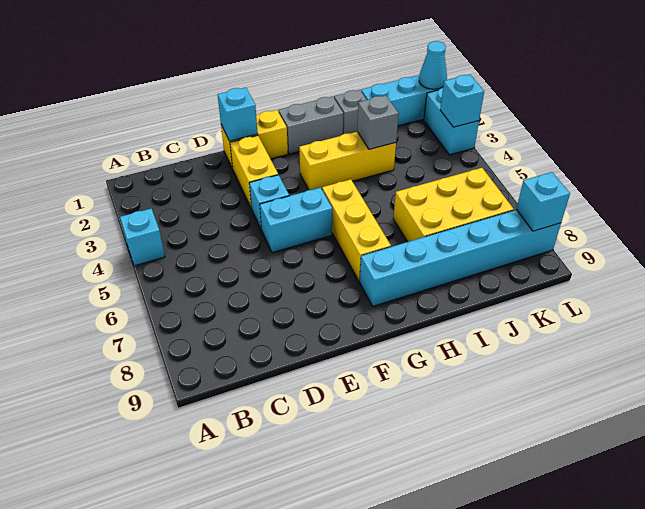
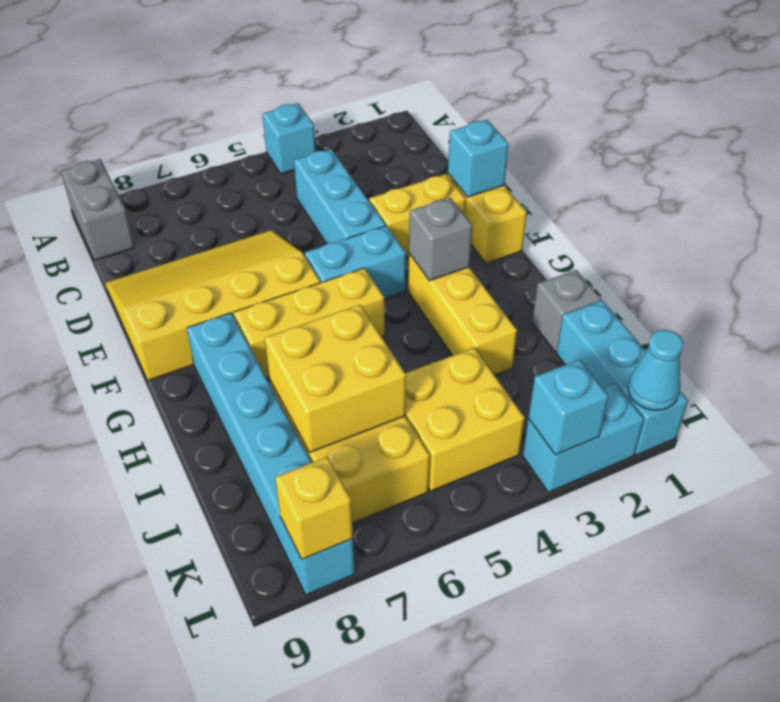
none -> yellow 3x4 slope [106,230,320,381]
cyan 1x1 brick [249,175,289,230] -> cyan 1x3 brick [294,149,386,244]
cyan 1x2 brick [260,188,332,253] -> cyan 1x2 brick turned to [305,226,406,299]
grey 1x2 brick [279,96,343,154] -> grey 1x2 brick moved to [61,159,134,260]
grey 1x1 brick [357,95,399,149] -> grey 1x1 brick moved to [409,197,472,281]
none -> yellow 2x2 brick [265,305,406,452]
none -> yellow 2x2 brick [405,348,525,491]
cyan 1x1 brick [516,172,570,231] -> yellow 1x1 brick [275,457,353,559]

